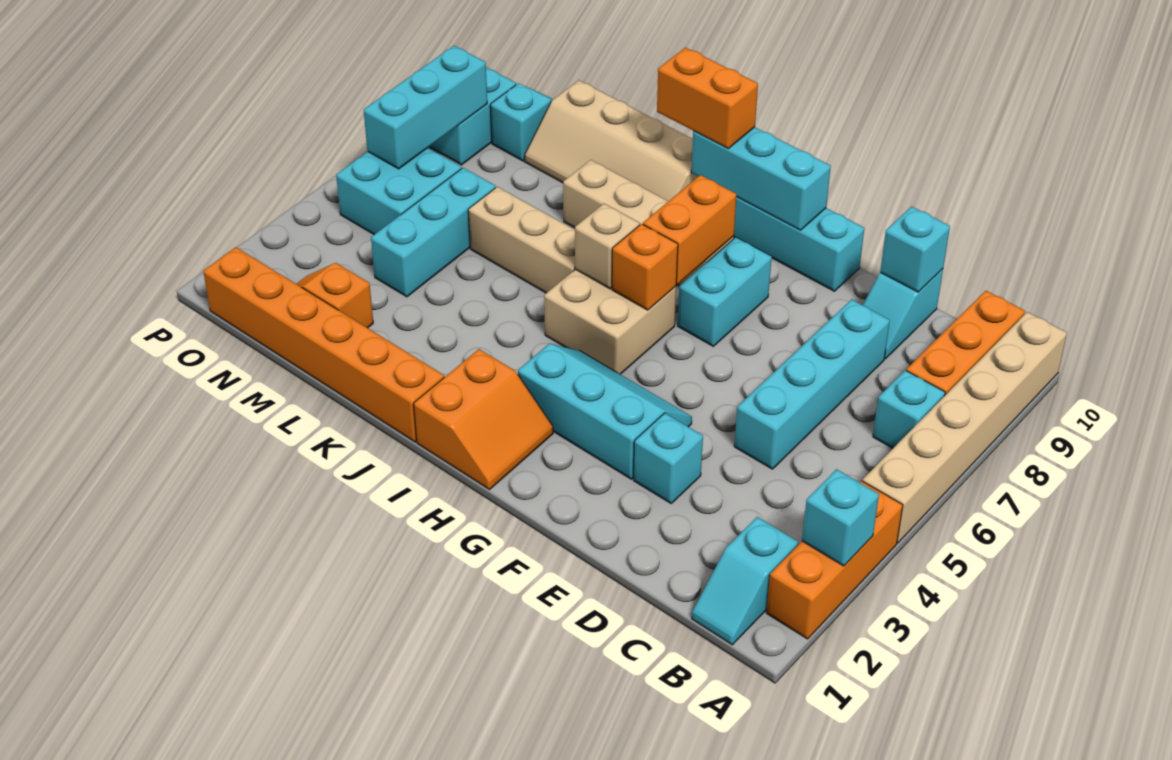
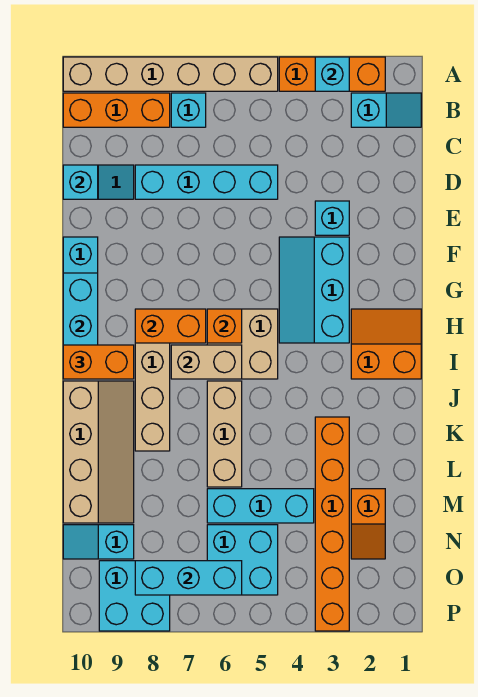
cyan 1x2 brick [678,237,772,346] -> none
tan 1x1 brick [575,204,640,289] -> tan 1x2 brick [171,345,242,379]
orange 1x2 brick [657,48,758,149] -> orange 1x2 brick turned to [63,345,134,379]
orange 1x6 brick [203,247,444,442] -> orange 1x6 brick moved to [315,417,349,631]

